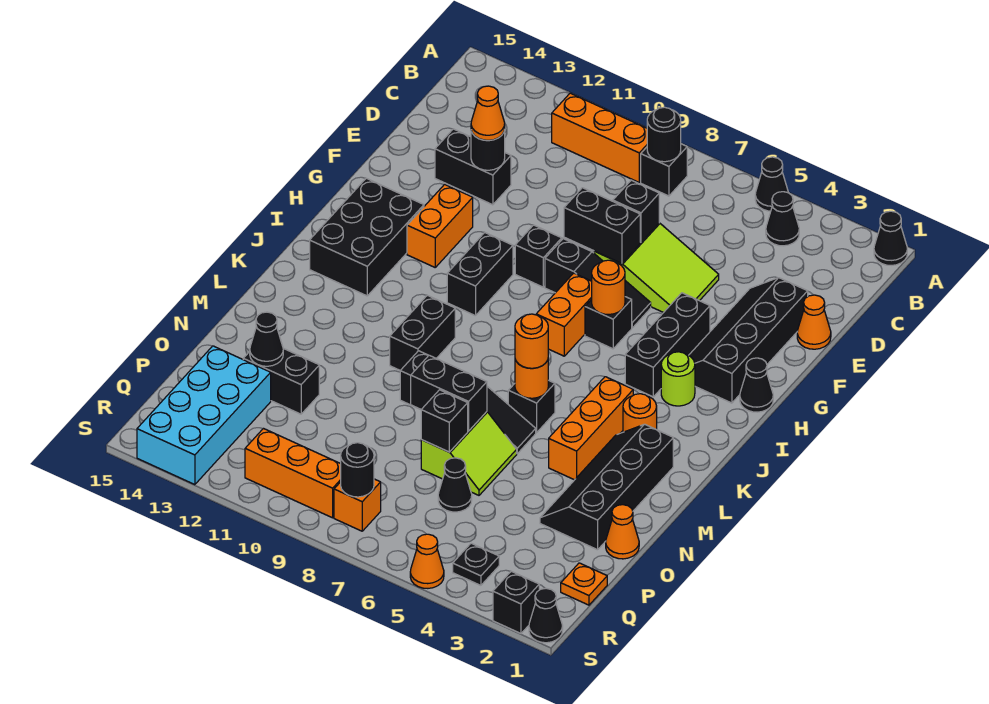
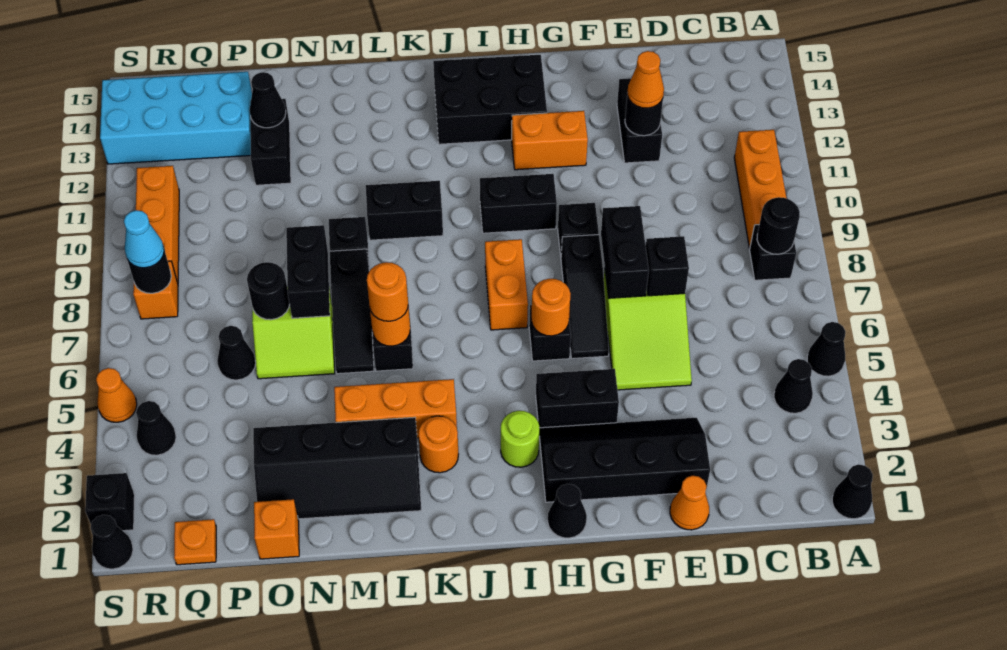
black 1x3 brick [625,293,710,397] -> black 1x2 brick [536,369,619,428]
orange 1x2 brick [536,273,592,356] -> orange 1x2 brick turned to [485,239,528,330]
black 2x4 slope [540,424,673,550] -> black 2x4 slope turned to [253,417,421,519]
orange 1x1 cone [606,505,639,559] -> orange 1x1 brick [254,499,299,559]
black 1x1 brick [421,390,468,452] -> black 1x1 round brick [247,262,290,320]
black 1x1 plate [453,543,499,585] -> black 1x1 cone [136,401,176,455]
none -> cyan 1x1 cone [124,210,164,268]

